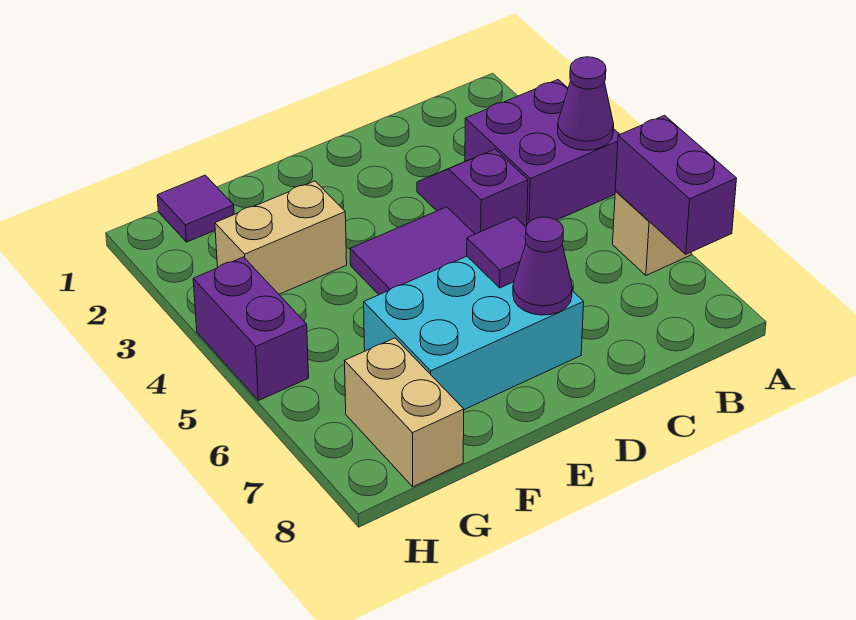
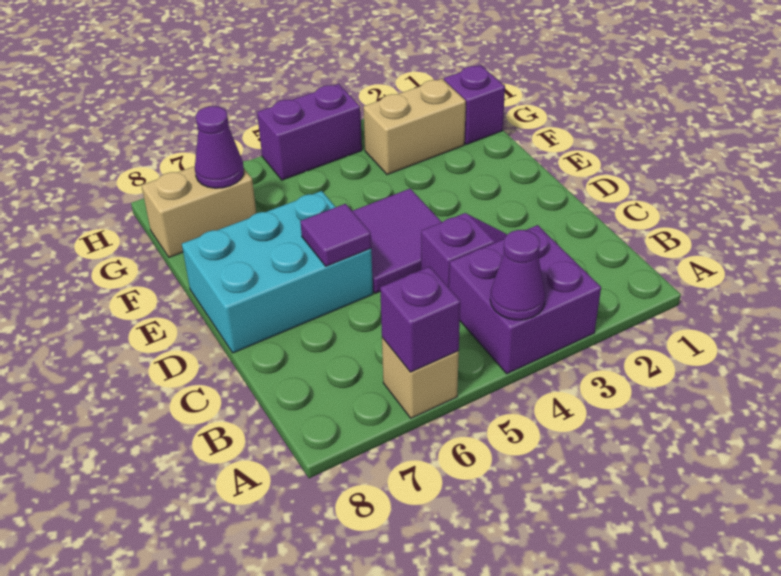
purple 1x2 brick [615,115,737,254] -> purple 1x1 brick [380,267,460,372]
cyan 2x3 brick [364,256,584,410] -> cyan 2x3 brick turned to [182,191,373,353]
purple 1x1 cone [513,217,572,315] -> purple 1x1 cone moved to [195,106,244,188]
tan 1x2 brick [215,181,347,294] -> tan 1x2 brick turned to [363,79,466,175]
purple 1x1 tile [157,175,234,242] -> purple 1x1 brick [444,65,505,144]

